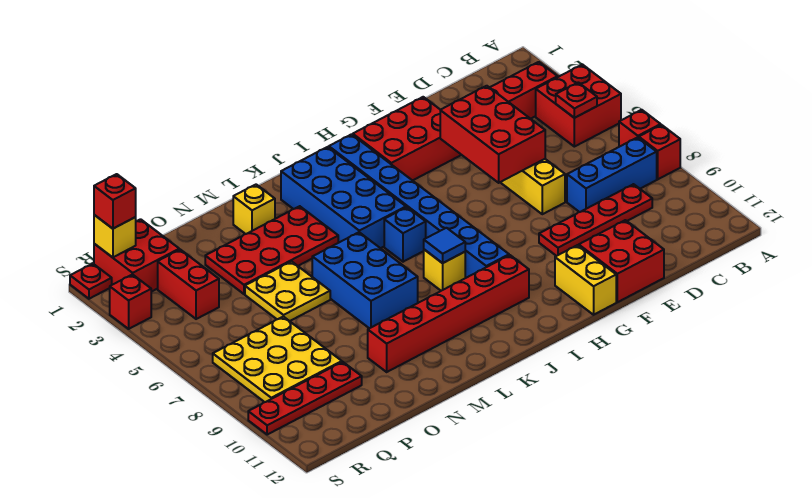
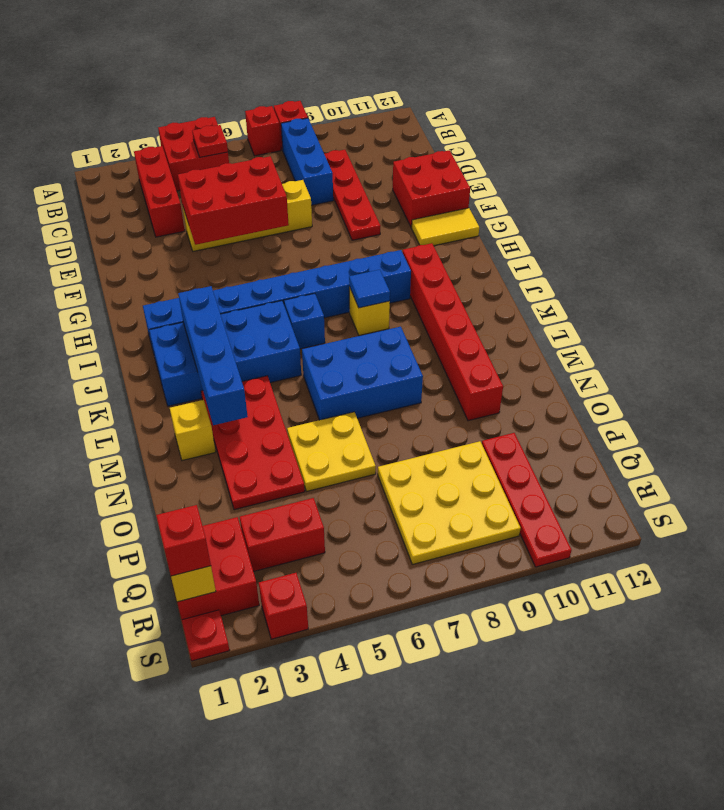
red 2x3 brick [353,97,461,181] -> none
yellow 1x2 brick [555,245,616,315] -> yellow 1x2 tile [412,208,479,246]
none -> blue 1x4 brick [178,286,248,425]

